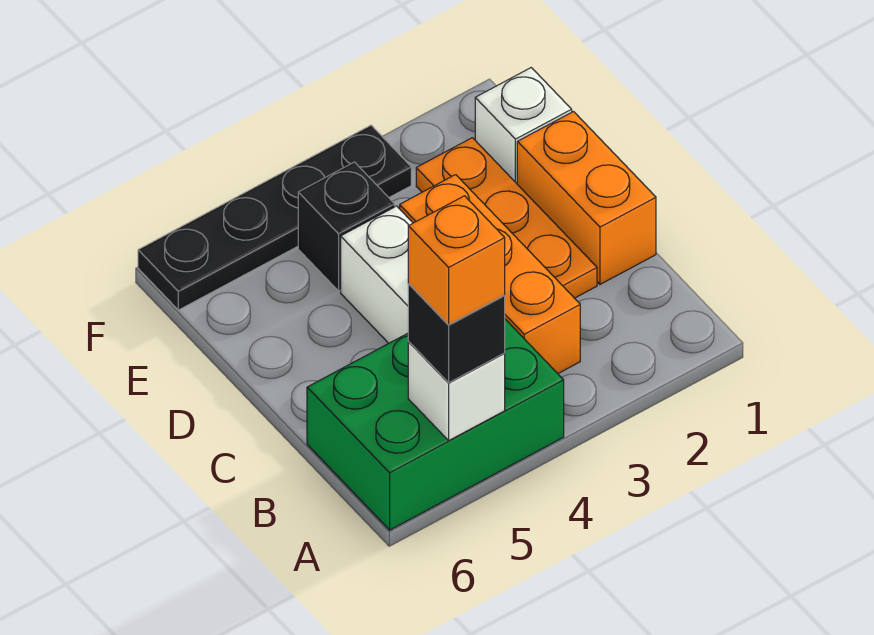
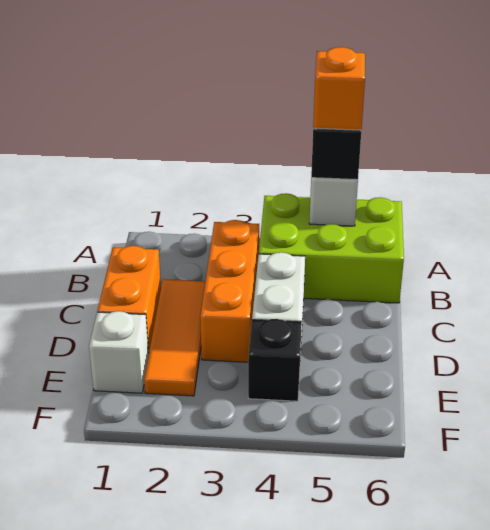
green 2x3 brick [307,319,564,530] -> lime 2x3 brick [259,193,404,303]
orange 1x3 plate [416,138,597,298] -> orange 1x3 tile [144,279,205,396]
black 1x4 plate [138,125,411,310] -> none

